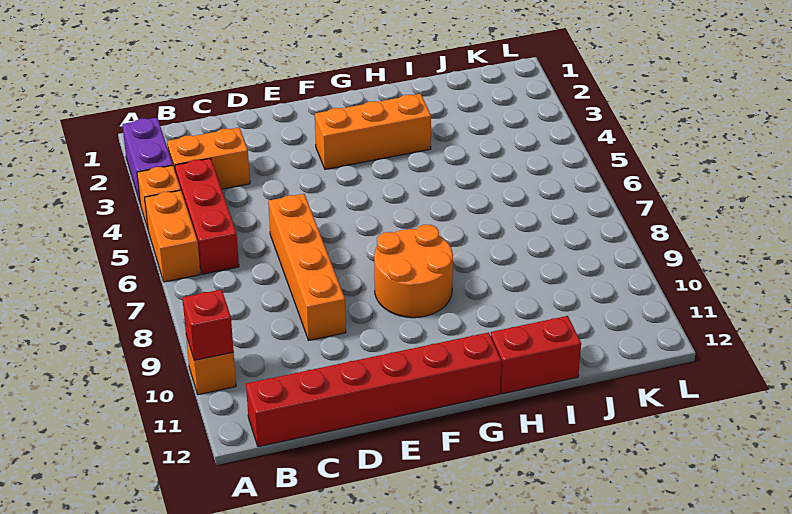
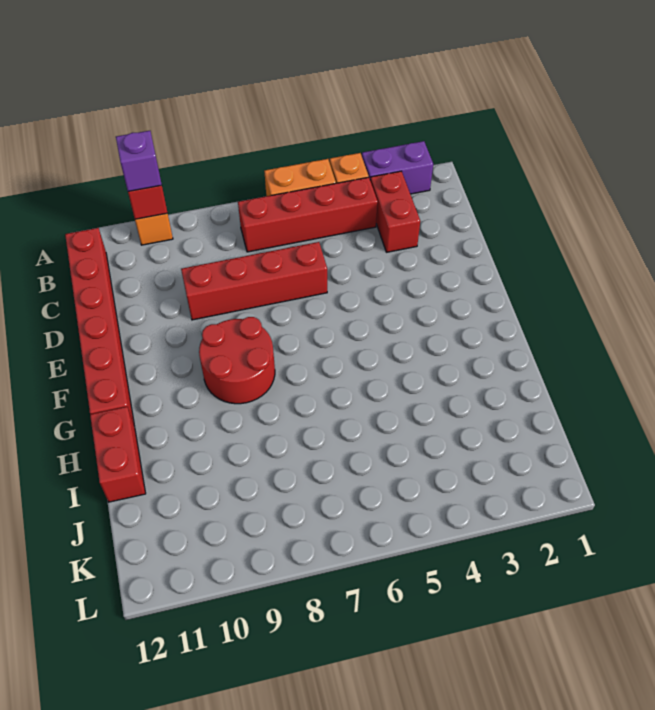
none -> purple 1x1 brick [116,131,162,192]
orange 1x2 brick [167,127,250,189] -> red 1x2 brick [370,171,420,252]
red 1x3 brick [175,158,239,274] -> red 1x4 brick [238,177,378,252]
orange 1x4 brick [268,194,346,340] -> red 1x4 brick [181,242,327,320]
orange 1x3 brick [315,94,431,169] -> none
orange 2x2 round brick [374,225,453,318] -> red 2x2 round brick [199,317,275,404]

